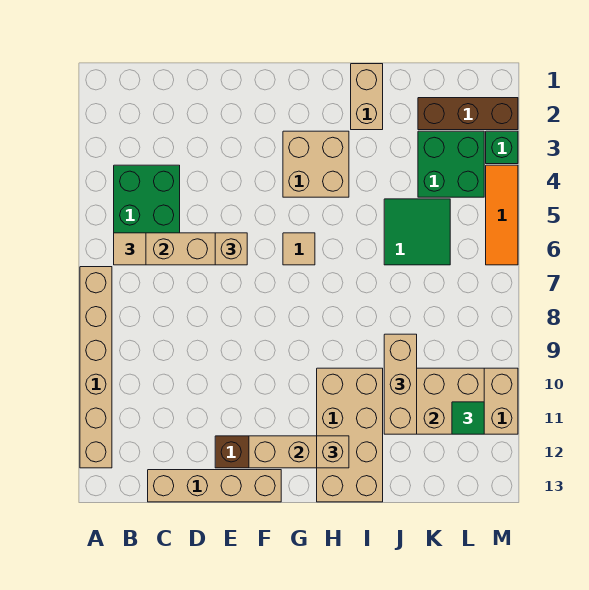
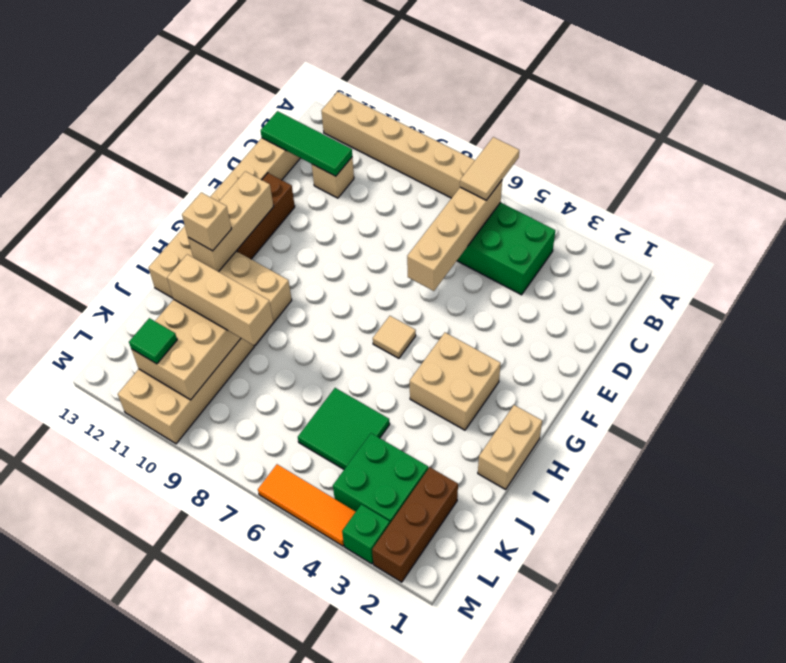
tan 1x1 tile [114,233,146,265] -> tan 1x2 tile [460,137,519,200]
none -> green 1x3 tile [261,111,352,176]
tan 1x1 brick [215,233,247,265] -> tan 1x1 brick moved to [312,158,354,198]
tan 1x2 brick [351,64,383,130] -> tan 1x2 brick turned to [478,405,542,489]

